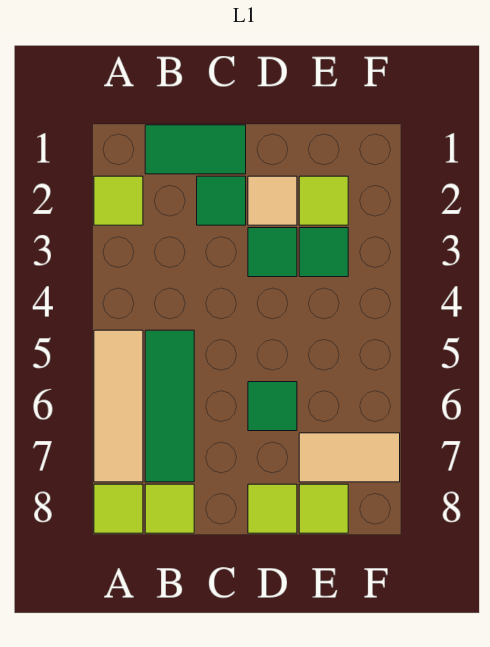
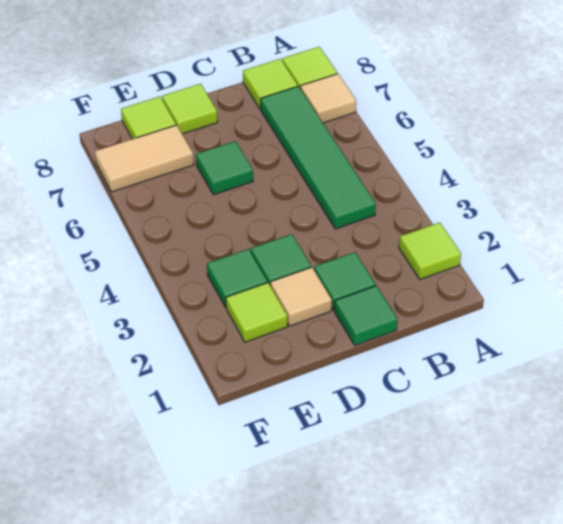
tan 1x3 tile [94,330,143,482] -> tan 1x1 tile [301,74,356,123]
green 1x2 tile [145,125,246,174] -> green 1x1 tile [335,286,398,345]
green 1x3 tile [145,330,194,482] -> green 1x4 tile [261,86,376,229]

